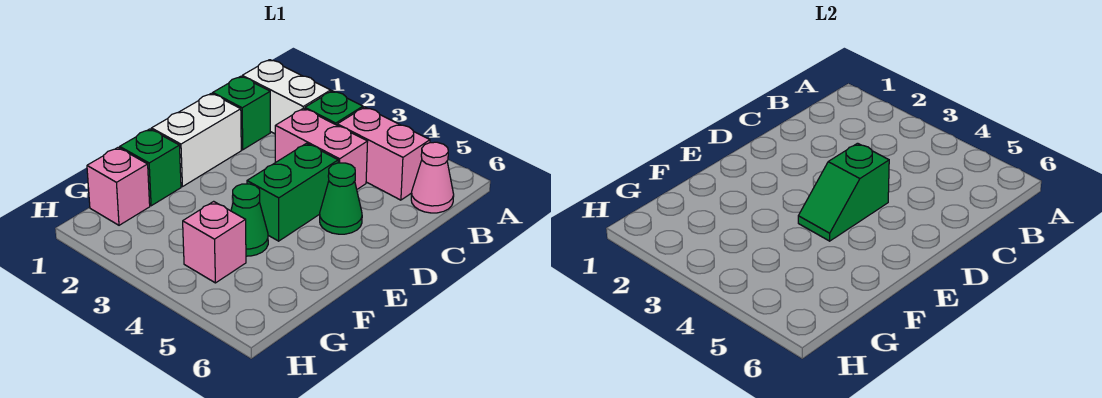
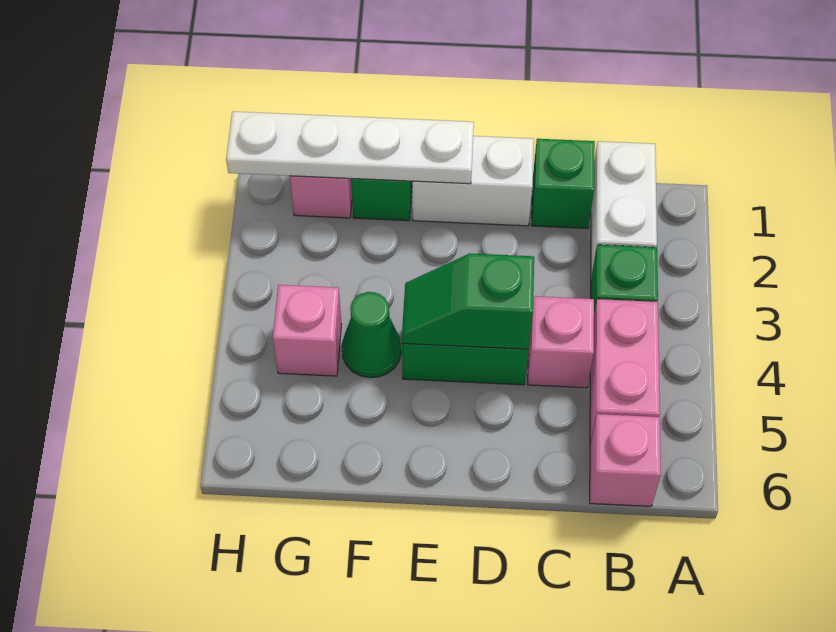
pink 1x1 cone [411,142,454,213] -> pink 1x1 brick [590,414,661,506]
pink 1x2 brick [275,108,368,189] -> pink 1x1 brick [528,296,594,388]
green 1x1 cone [320,163,362,234] -> none
none -> white 1x4 plate [226,111,474,184]

